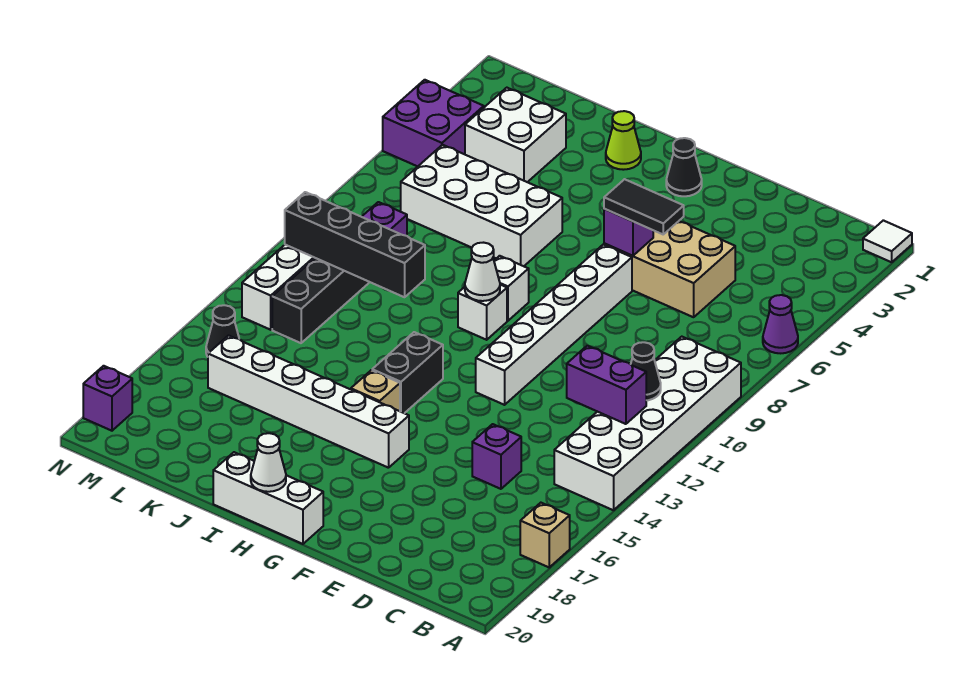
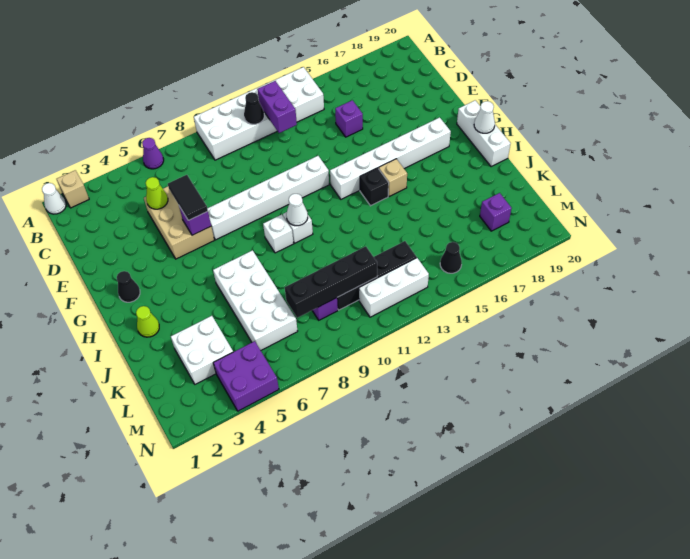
white 1x1 tile [863,220,912,262] -> white 1x1 cone [42,183,66,214]
tan 1x1 brick [520,503,570,567] -> tan 1x1 brick moved to [57,170,89,208]
none -> lime 1x1 cone [146,177,168,209]
white 1x6 brick [208,336,409,468] -> white 1x6 brick turned to [330,117,451,199]
black 1x2 brick [372,332,443,413] -> black 1x1 brick [360,168,389,206]
black 1x4 brick [285,192,425,297] -> black 1x4 brick turned to [285,246,377,318]
purple 1x1 brick [83,366,132,431] -> purple 1x1 brick moved to [480,193,512,231]

